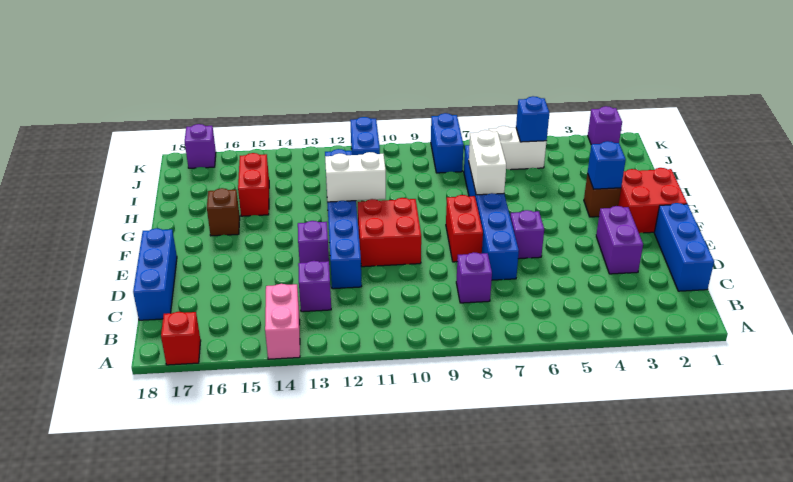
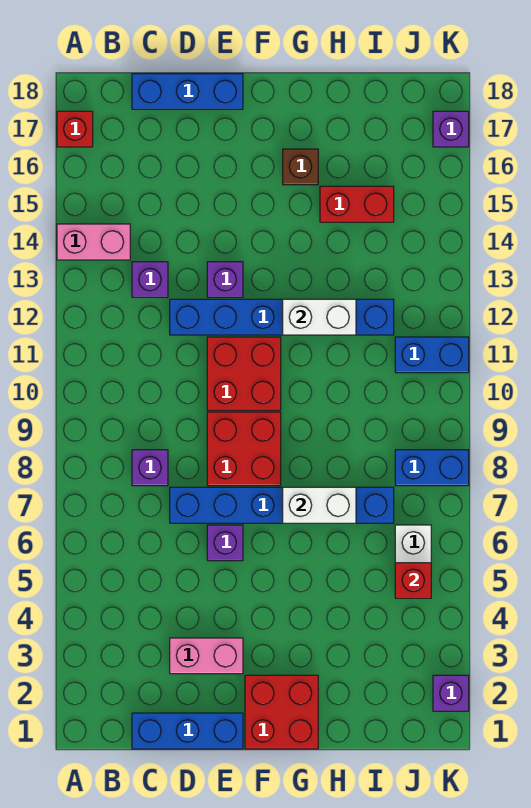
purple 1x2 brick [596,206,643,274] -> pink 1x2 brick [170,638,243,674]
red 1x2 brick [446,195,483,262] -> red 2x2 brick [207,412,281,486]
brown 1x1 brick [584,173,621,217] -> none
blue 1x1 brick [588,141,626,189] -> none
white 1x2 brick [325,152,386,202] -> white 1x2 brick turned to [283,299,356,335]
blue 1x1 brick [516,96,549,142] -> red 1x1 brick [395,563,431,598]

